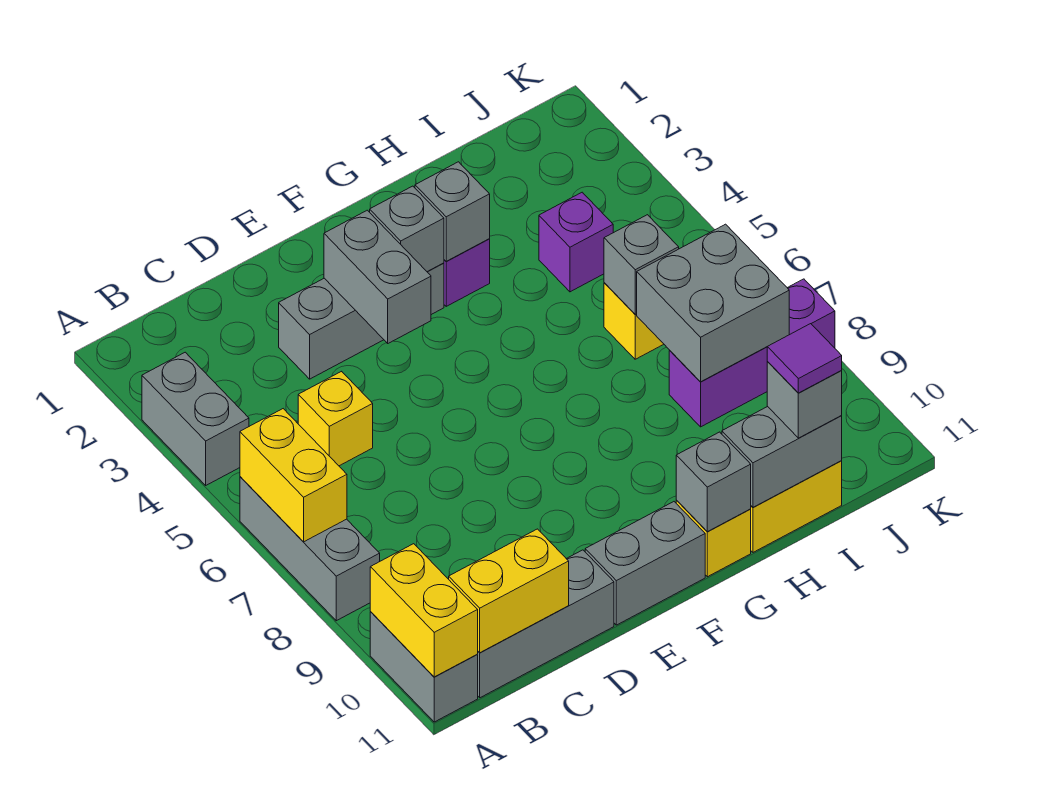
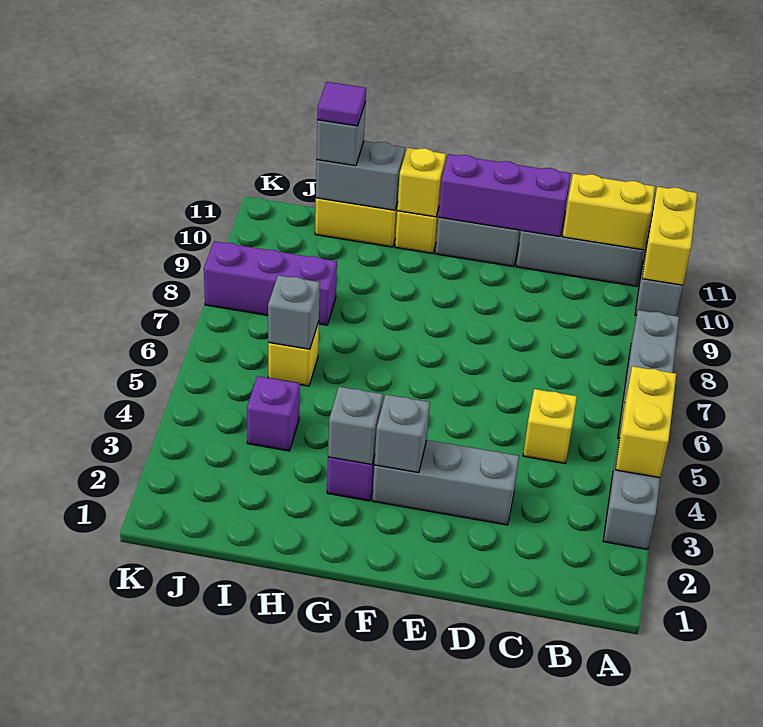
yellow 1x2 brick [240,409,347,542] -> yellow 1x2 brick moved to [615,366,676,478]
none -> purple 1x3 brick [438,154,571,237]
grey 1x2 brick [324,210,431,343] -> none
grey 1x1 brick [676,432,751,532] -> yellow 1x1 brick [397,148,446,217]
grey 2x2 brick [637,224,789,382] -> none

